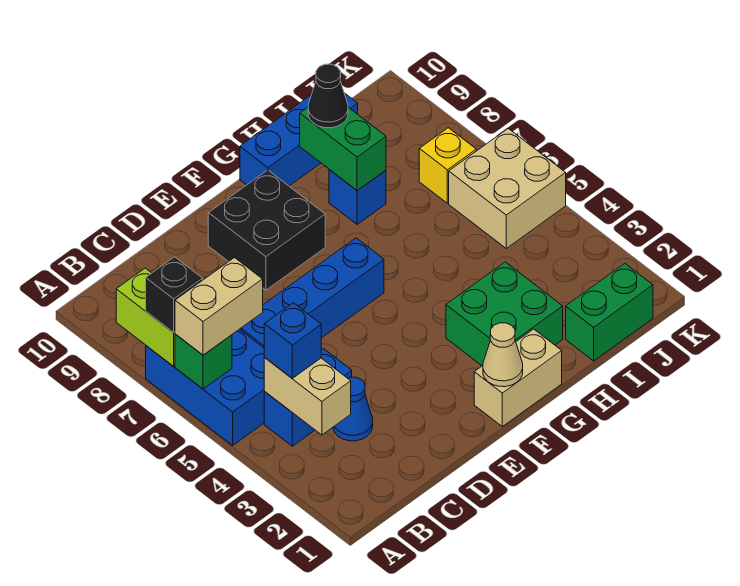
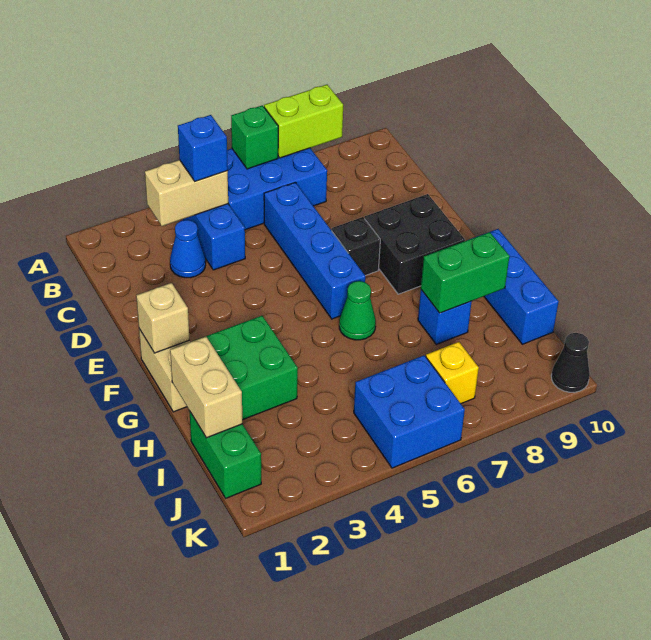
tan 1x2 brick [175,258,263,355] -> tan 1x2 brick moved to [170,337,242,438]
black 1x1 brick [146,257,203,333] -> black 1x1 brick moved to [332,217,380,276]
tan 1x1 cone [483,323,523,387] -> tan 1x1 brick [136,283,189,353]
none -> green 1x1 cone [339,281,376,340]
black 1x1 cone [308,64,348,128] -> black 1x1 cone moved to [551,333,590,392]
tan 2x2 brick [449,129,566,248] -> blue 2x2 brick [354,355,465,468]

